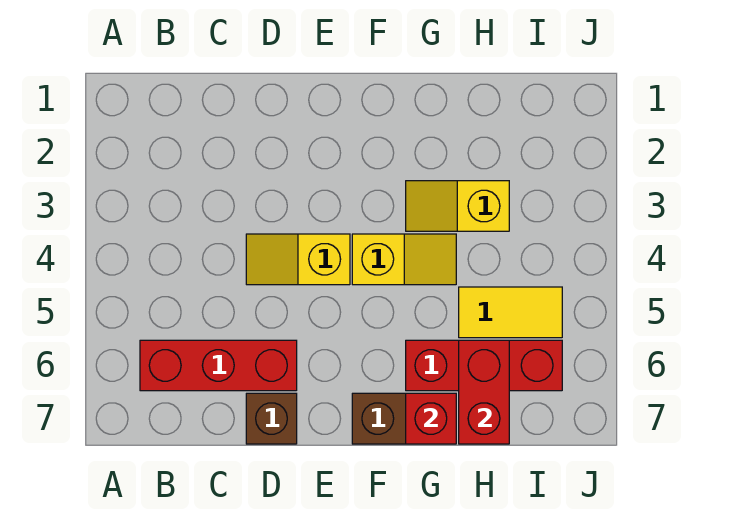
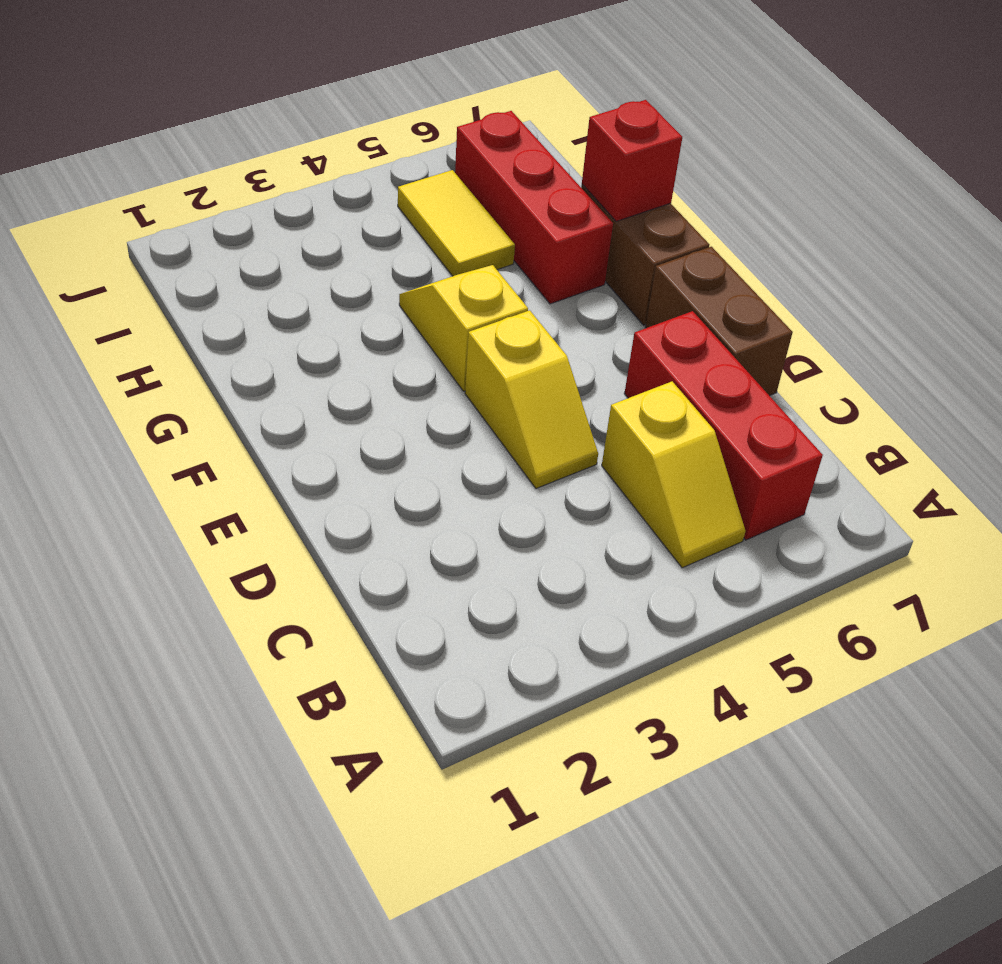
brown 1x1 brick [246,393,297,444] -> brown 1x2 brick [645,247,793,396]
yellow 1x2 slope [406,181,509,231] -> yellow 1x2 slope moved to [602,381,745,568]
red 1x2 brick [459,340,509,444] -> none

